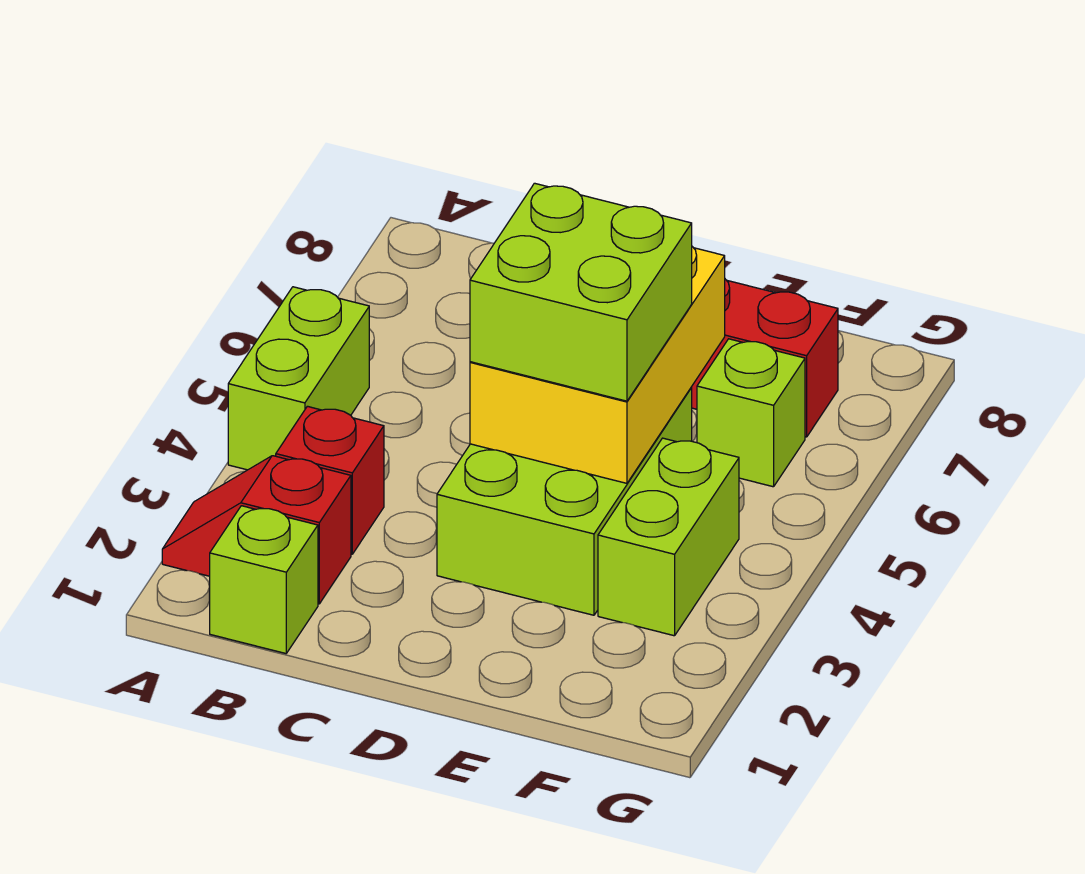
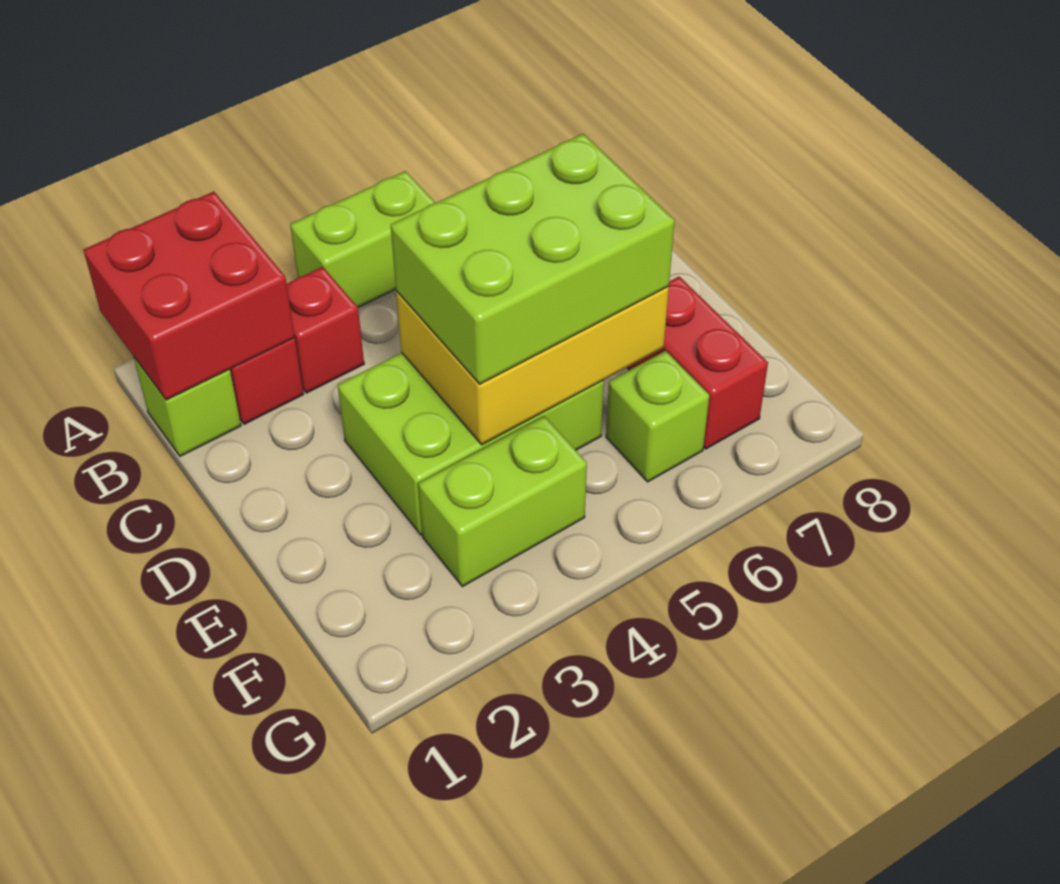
none -> red 2x2 brick [84,192,295,400]
lime 2x2 brick [470,183,692,401] -> lime 2x3 brick [391,134,675,384]

